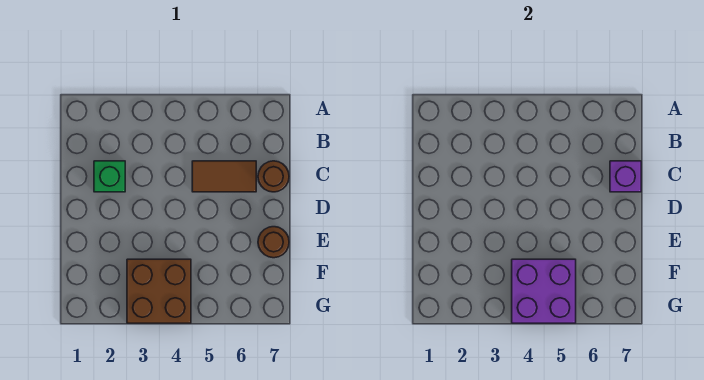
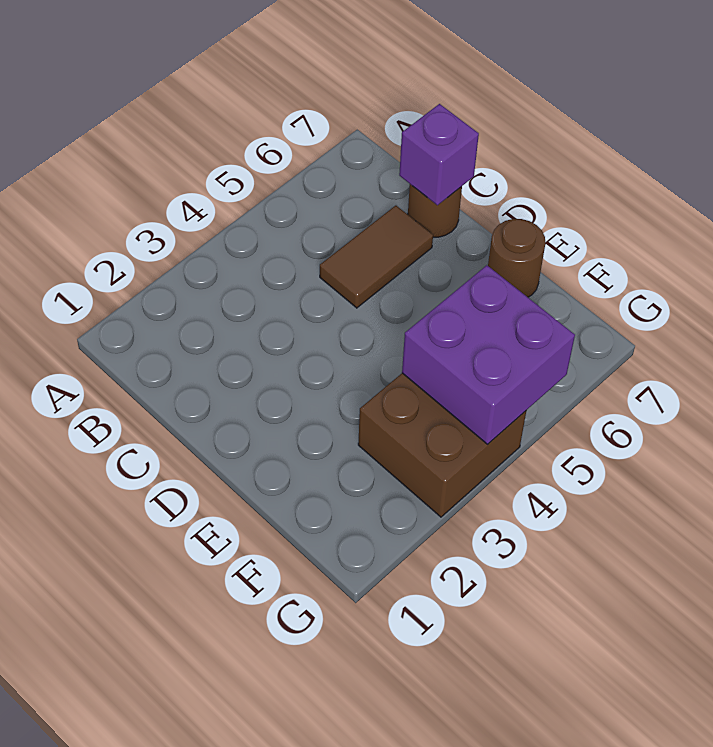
green 1x1 brick [94,161,125,192] -> none

